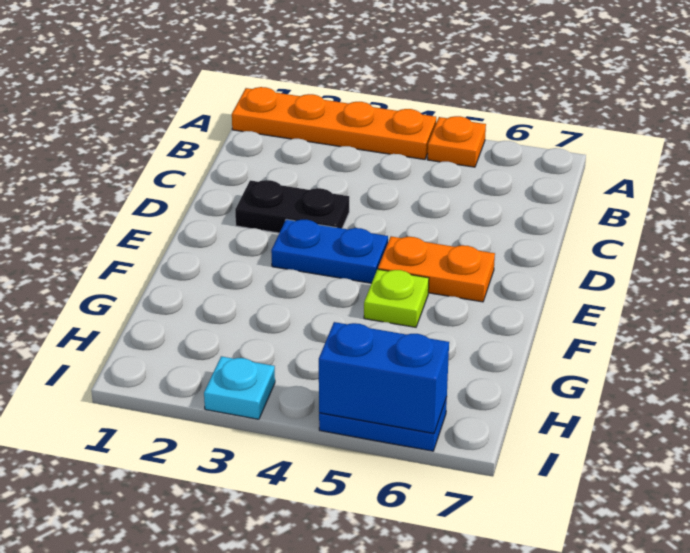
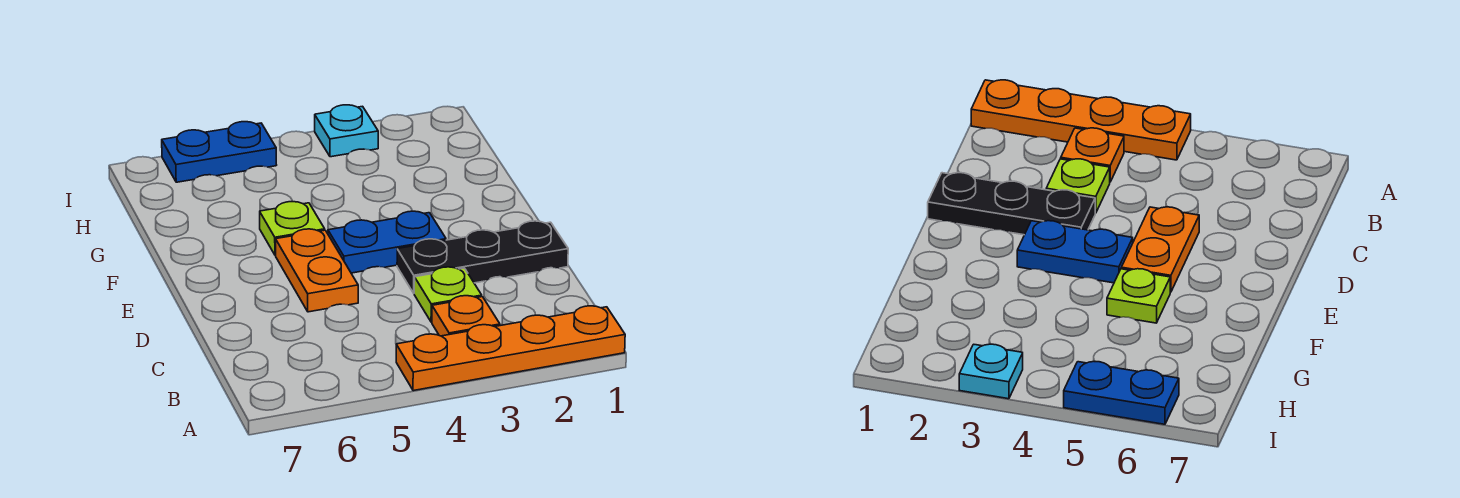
orange 1x1 plate [428,116,486,167] -> orange 1x1 plate moved to [432,296,500,336]
none -> lime 1x1 plate [414,267,482,322]
black 1x2 plate [235,180,349,233] -> black 1x3 plate [397,221,568,293]
orange 1x2 plate [378,236,495,302] -> orange 1x2 plate turned to [276,229,358,312]
blue 1x2 brick [319,322,449,434] -> none

